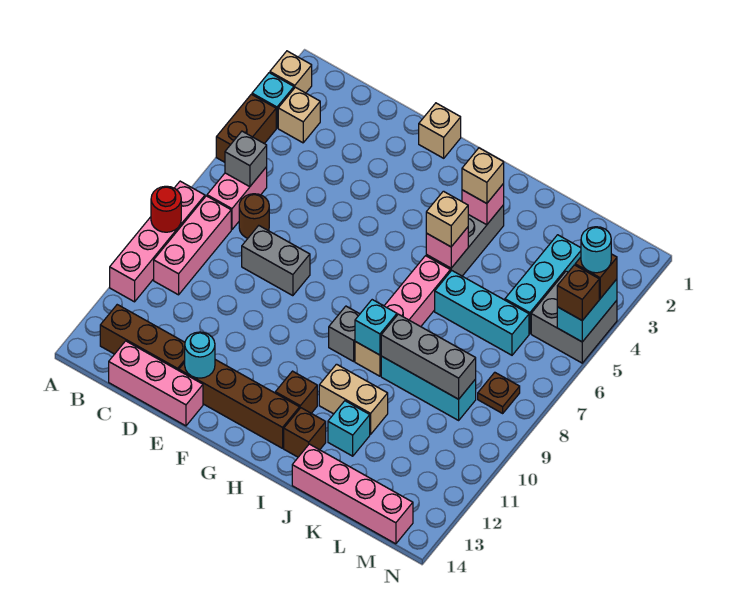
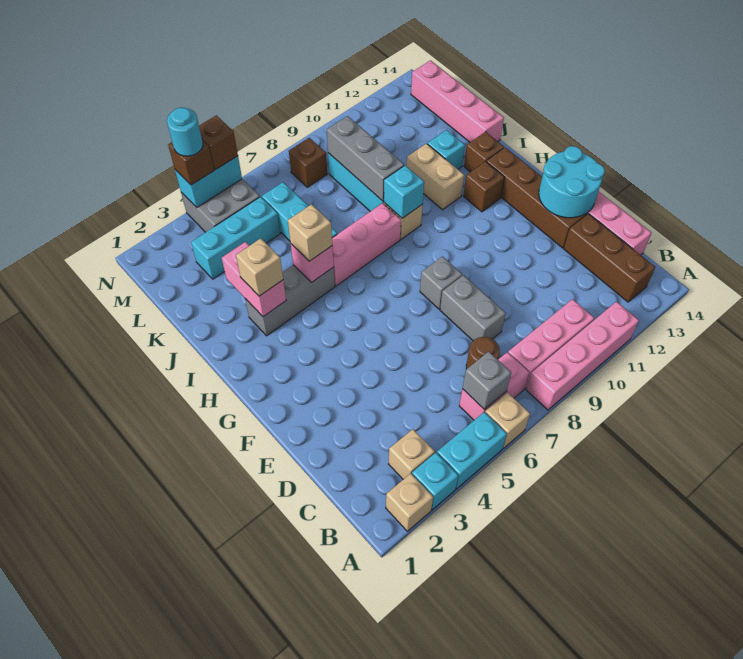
brown 1x2 brick [216,94,276,162] -> cyan 1x2 brick [437,412,507,489]
red 1x1 round brick [151,186,181,232] -> none
cyan 1x1 round brick [185,332,215,378] -> cyan 2x2 round brick [539,146,605,218]
tan 1x1 brick [419,103,461,158] -> tan 1x1 brick moved to [485,392,530,448]
grey 1x1 brick [329,306,360,361] -> grey 1x1 brick moved to [420,257,462,309]
pink 1x1 brick [462,184,504,225] -> pink 1x2 brick [222,242,286,317]
brown 1x1 plate [478,372,520,413] -> brown 1x1 brick [289,138,327,187]

